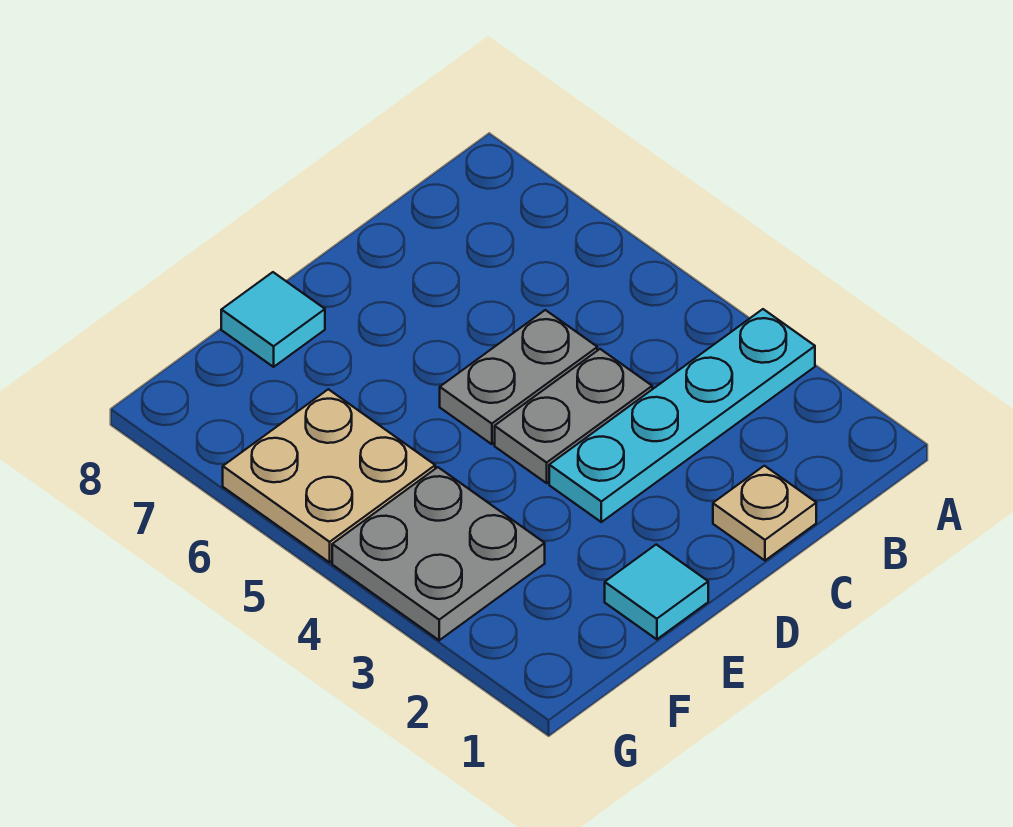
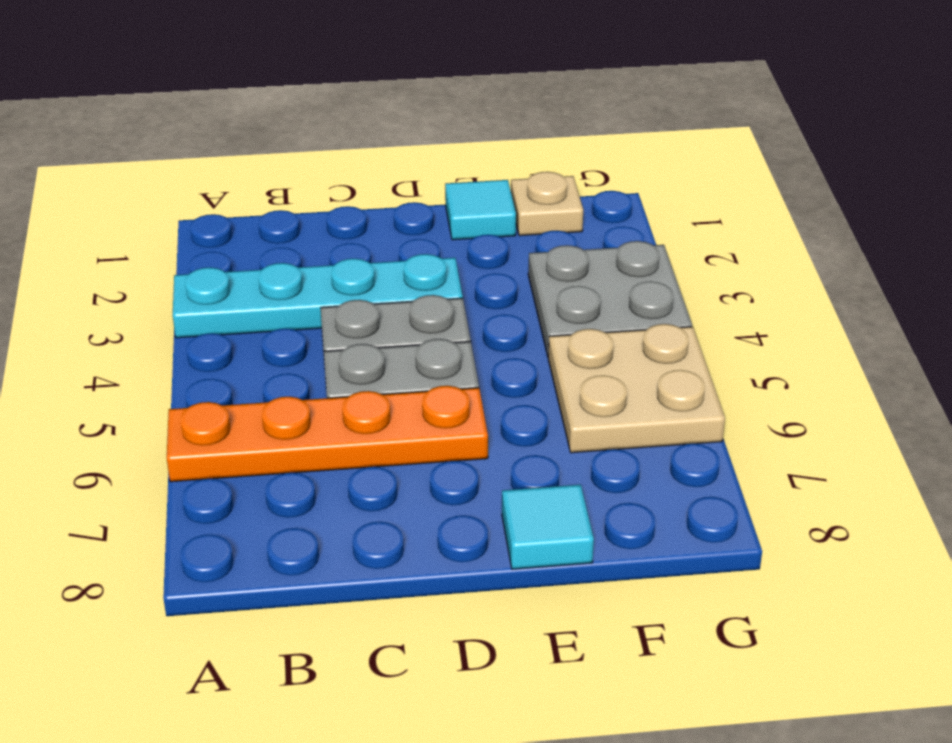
none -> orange 1x4 plate [167,386,488,482]
tan 1x1 plate [713,466,816,560] -> tan 1x1 plate moved to [511,172,583,236]

